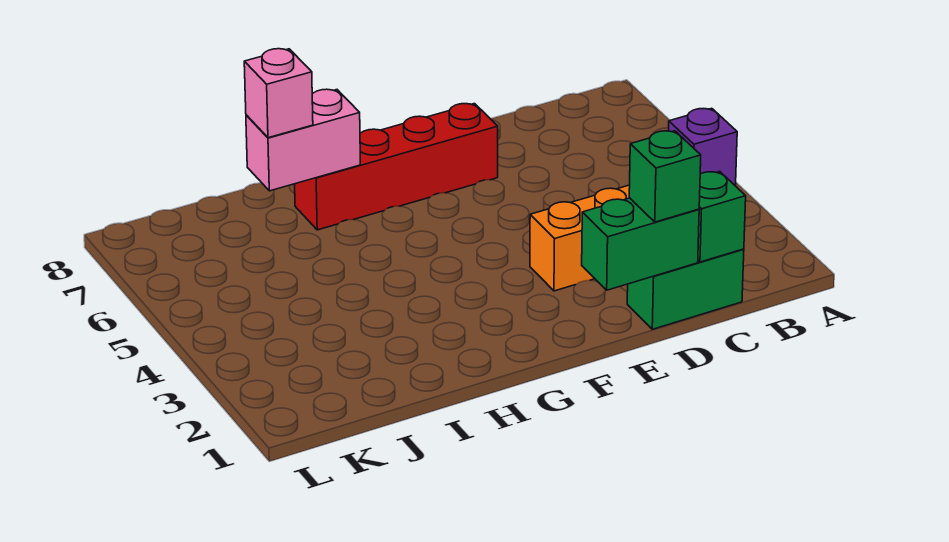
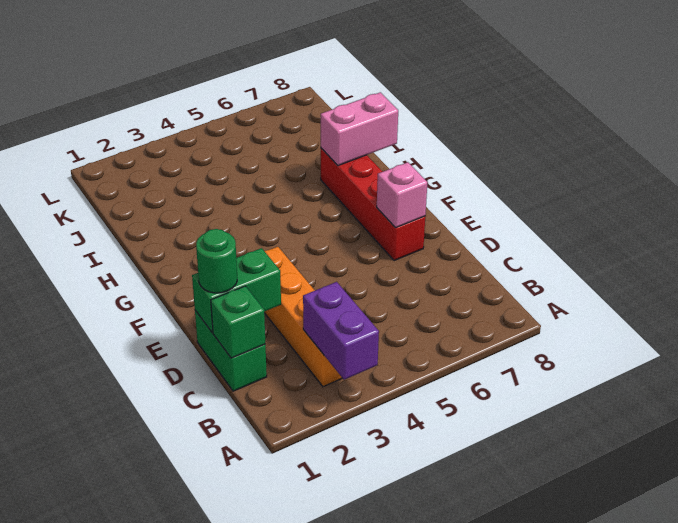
purple 1x1 brick [669,108,737,185] -> purple 1x2 brick [303,282,379,380]
green 1x2 brick [582,198,699,290] -> green 1x2 brick turned to [192,248,281,333]
green 1x1 brick [629,131,701,222] -> green 1x1 round brick [196,229,237,293]
pink 1x2 brick [246,89,360,191] -> pink 1x2 brick turned to [321,92,398,166]
pink 1x1 brick [244,49,313,138] -> pink 1x1 brick moved to [377,162,428,228]

